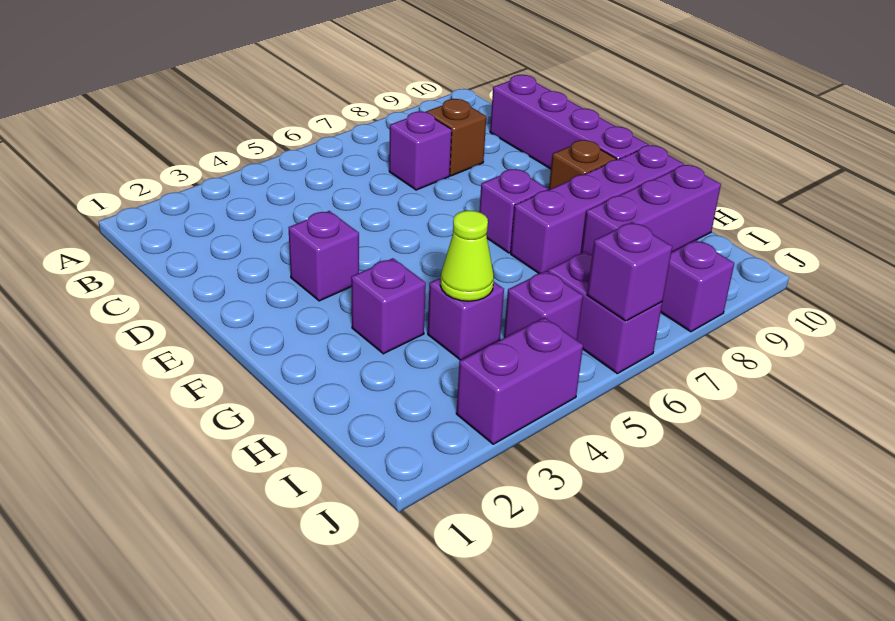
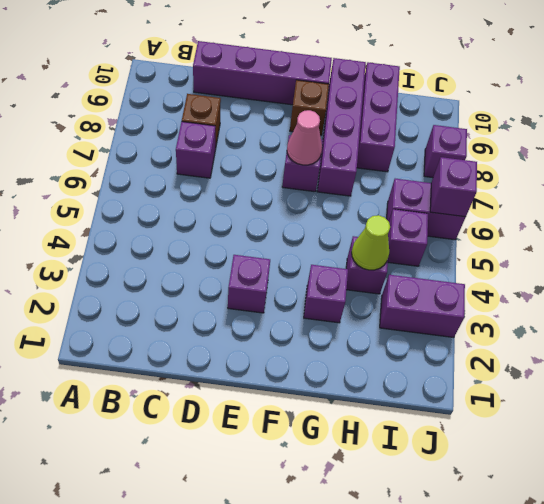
none -> pink 1x1 cone [287,110,322,165]
purple 1x2 brick [456,317,583,444] -> purple 1x2 brick turned to [380,275,465,337]

